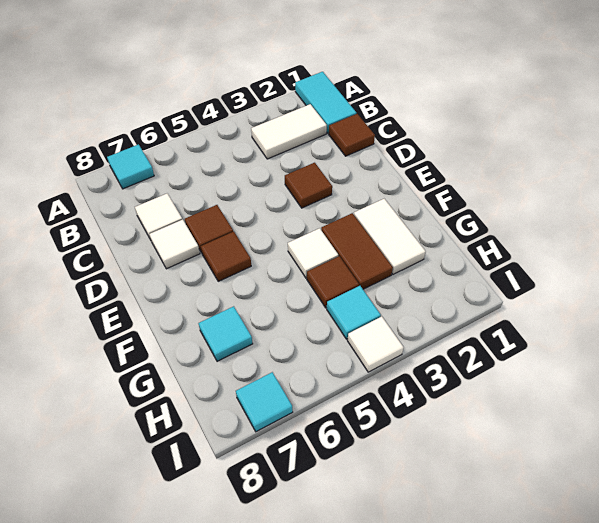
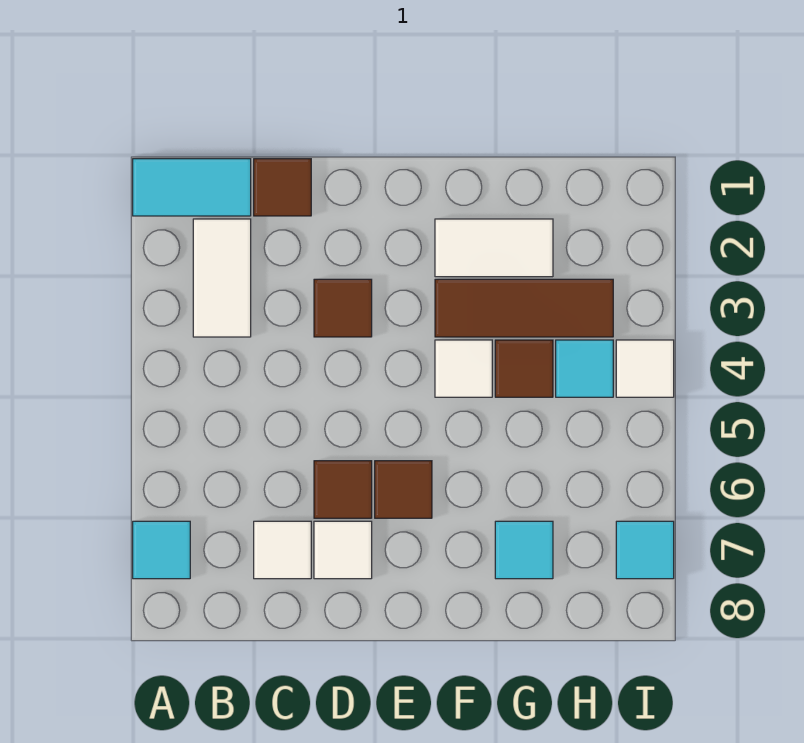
brown 1x2 tile [321,213,393,289] -> brown 1x3 tile [435,279,613,337]

